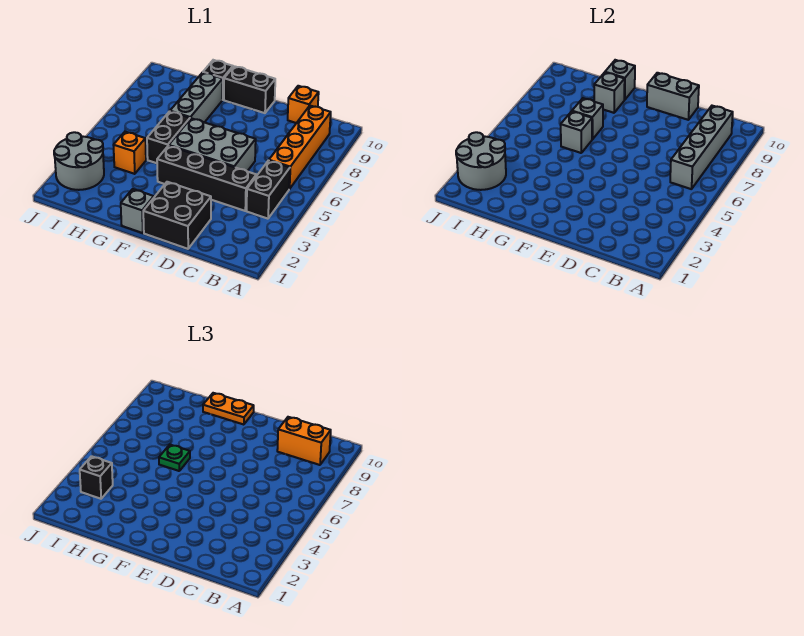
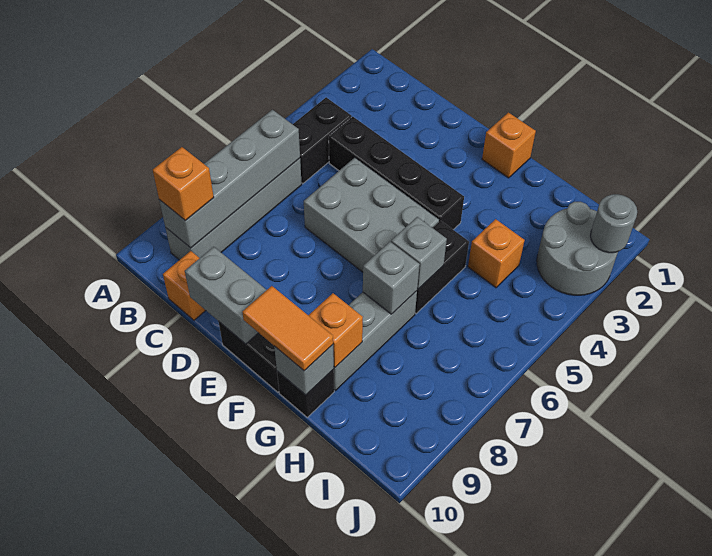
orange 1x4 brick [269,106,331,189] -> grey 1x4 brick [165,158,302,260]
orange 1x2 brick [277,417,331,465] -> orange 1x1 brick [153,147,214,221]
black 2x2 brick [143,182,211,249] -> none
grey 1x1 brick [121,189,154,233] -> orange 1x1 brick [482,112,536,178]
orange 1x2 plate [203,393,254,425] -> orange 1x2 tile [242,286,333,371]
green 1x1 plate [159,445,190,471] -> none
grey 1x1 brick [594,72,625,113] -> orange 1x1 brick [308,293,363,367]
grey 2x2 round brick [456,132,506,190] -> grey 1x1 round brick [590,194,637,253]
black 1x1 brick [80,456,113,499] -> none

